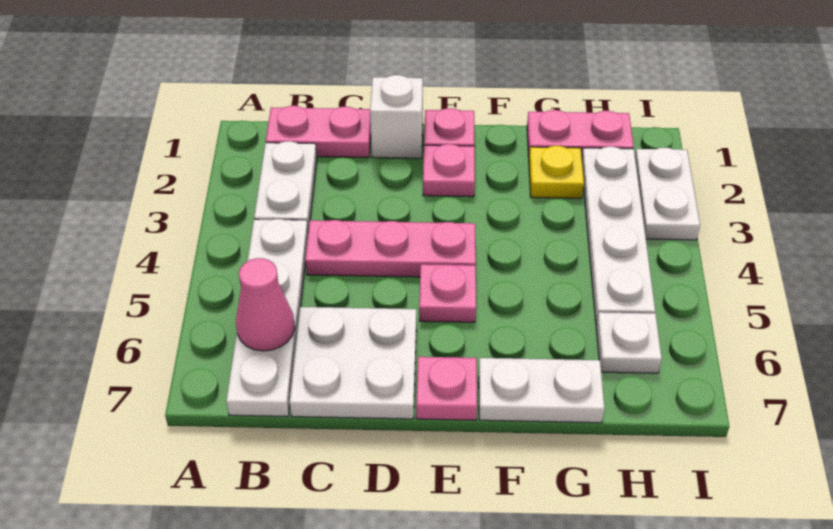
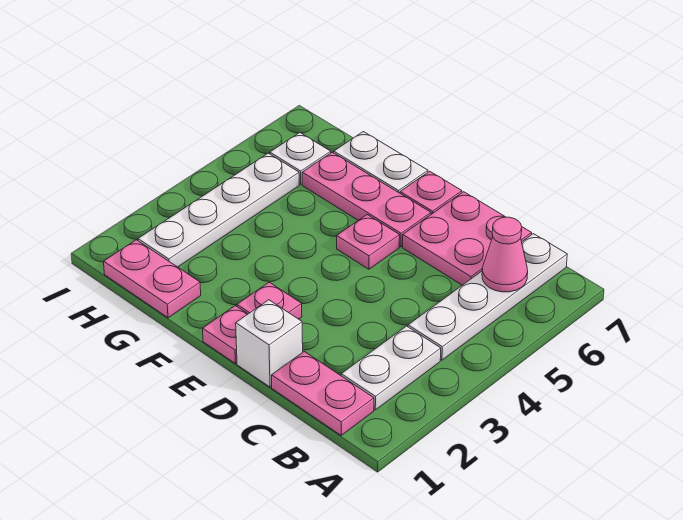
pink 1x3 plate [305,220,476,277] -> pink 1x3 plate moved to [302,152,431,247]
white 2x2 plate [290,307,416,419] -> pink 2x2 plate [402,192,532,285]
yellow 1x1 plate [529,146,584,198] -> none
white 1x2 plate [635,148,700,240] -> none

